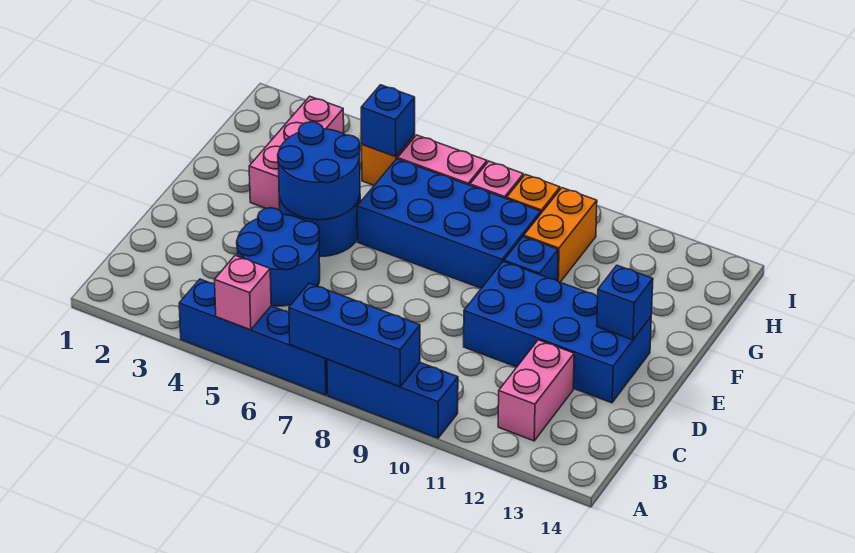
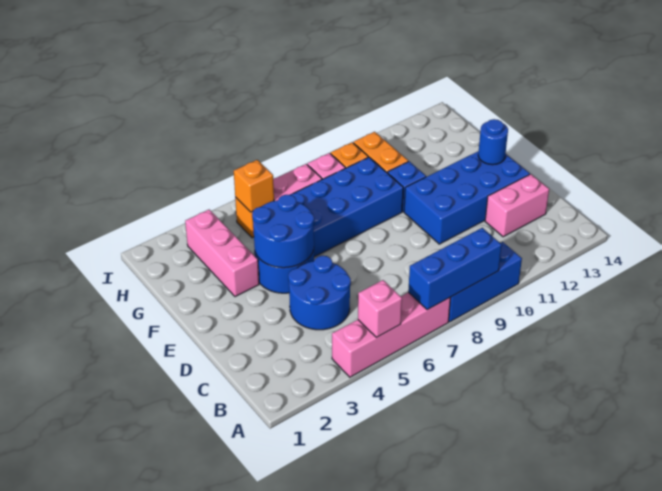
blue 1x4 brick [179,279,328,395] -> pink 1x4 brick [332,292,450,377]
pink 1x2 brick [498,340,574,441] -> pink 1x2 brick turned to [485,174,549,237]
blue 1x1 brick [597,265,653,340] -> blue 1x1 round brick [478,119,508,165]
blue 1x1 brick [361,85,415,156] -> orange 1x1 brick [234,160,274,212]

